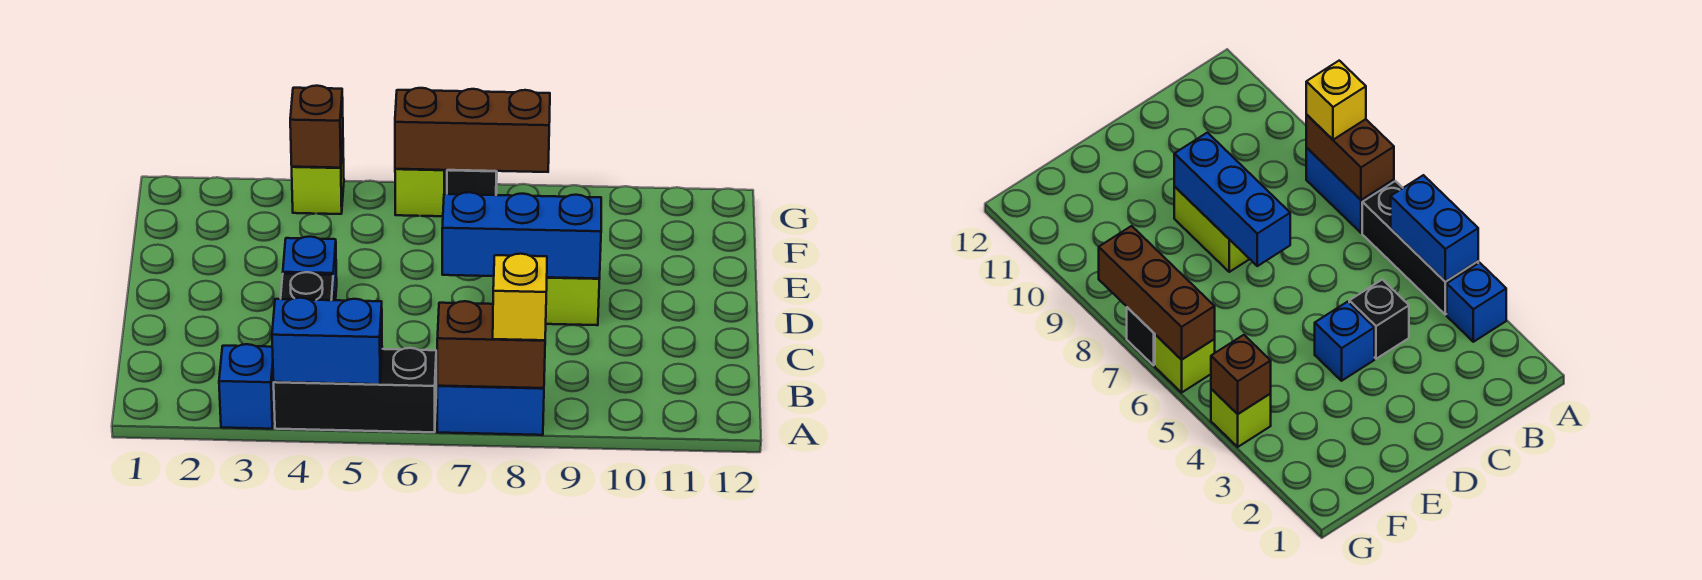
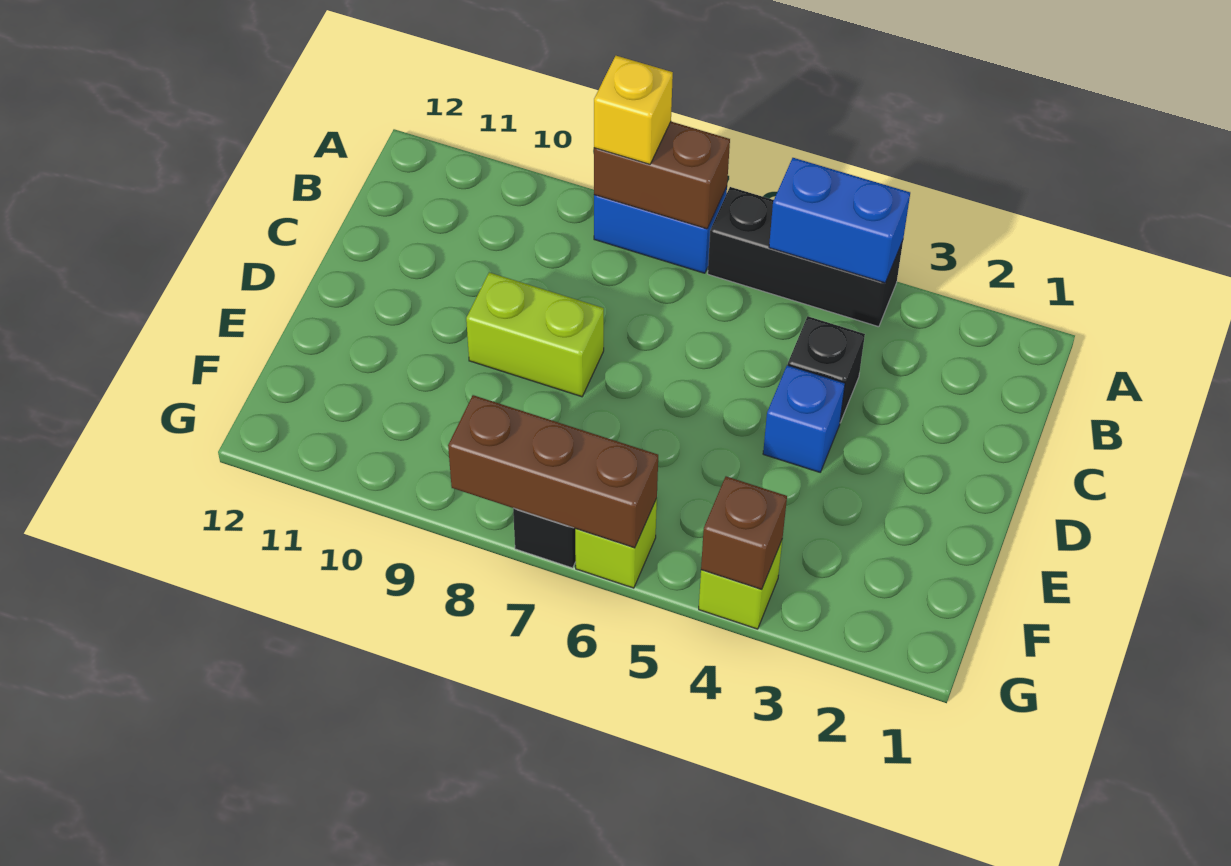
blue 1x1 brick [219,344,274,429] -> none
blue 1x3 brick [442,192,601,279] -> none

